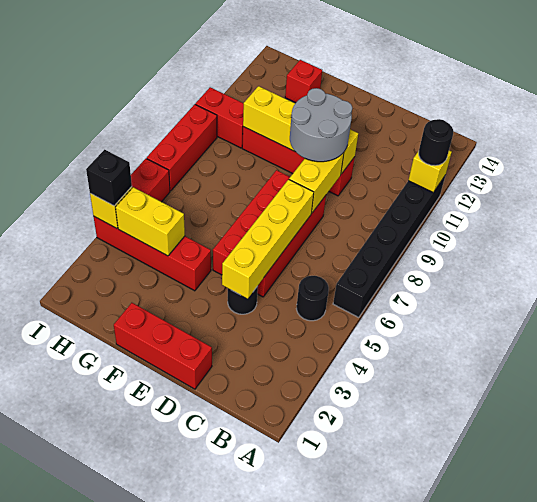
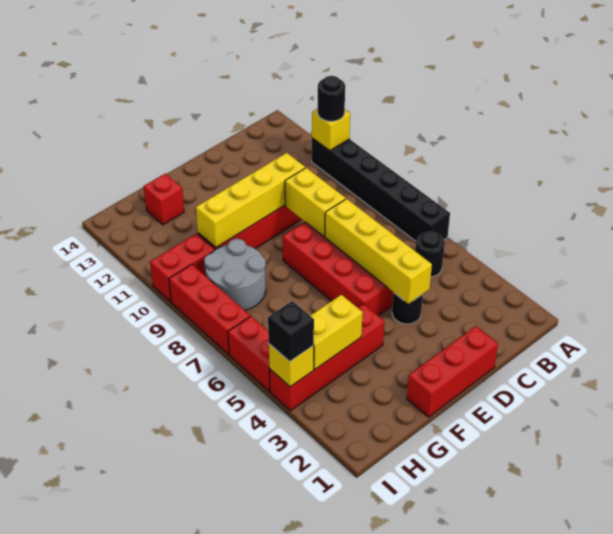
grey 2x2 round brick [290,88,352,162] -> grey 2x2 round brick moved to [204,239,266,310]

